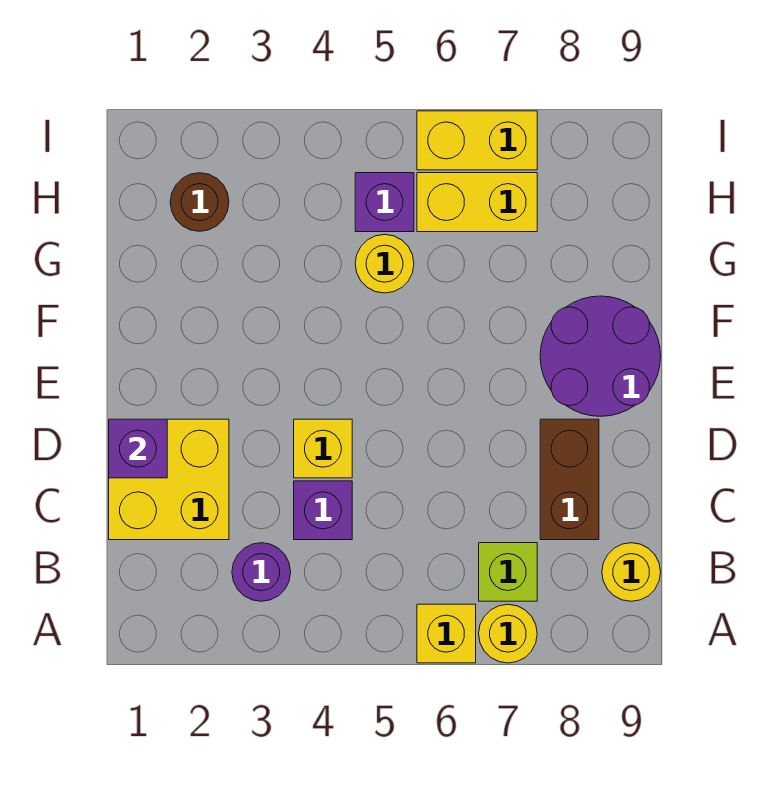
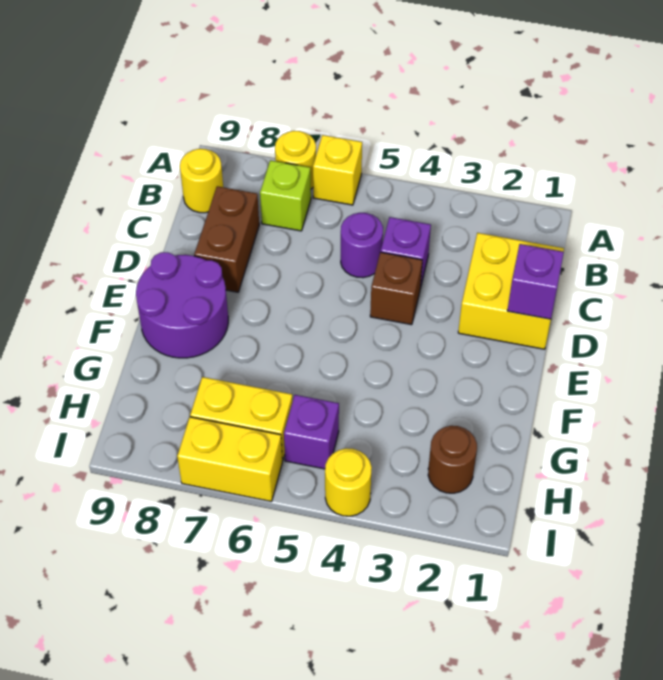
purple 1x1 round brick [232,543,291,601] -> purple 1x1 round brick moved to [341,213,383,278]
yellow 1x1 brick [294,419,352,478] -> brown 1x1 brick [370,252,422,325]
yellow 1x1 round brick [355,234,414,293] -> yellow 1x1 round brick moved to [325,448,372,516]

